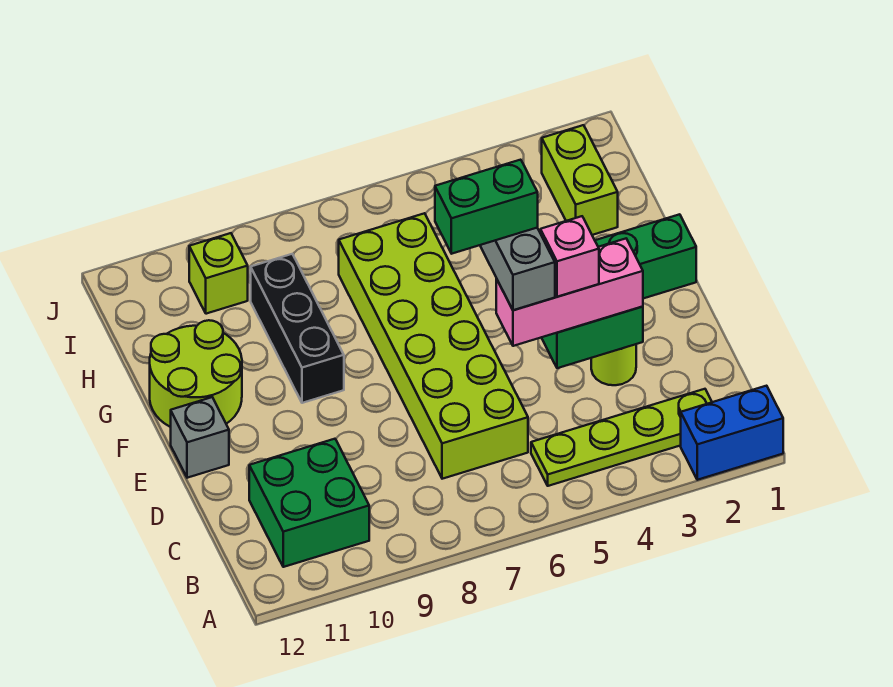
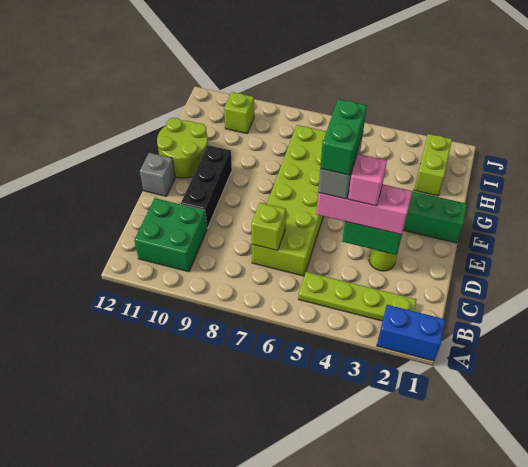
none -> lime 1x1 brick [251,203,286,251]
green 1x2 brick [435,160,538,254] -> green 1x2 brick turned to [320,99,367,175]
black 1x3 brick [251,254,344,403] -> black 1x3 brick moved to [181,145,232,228]

